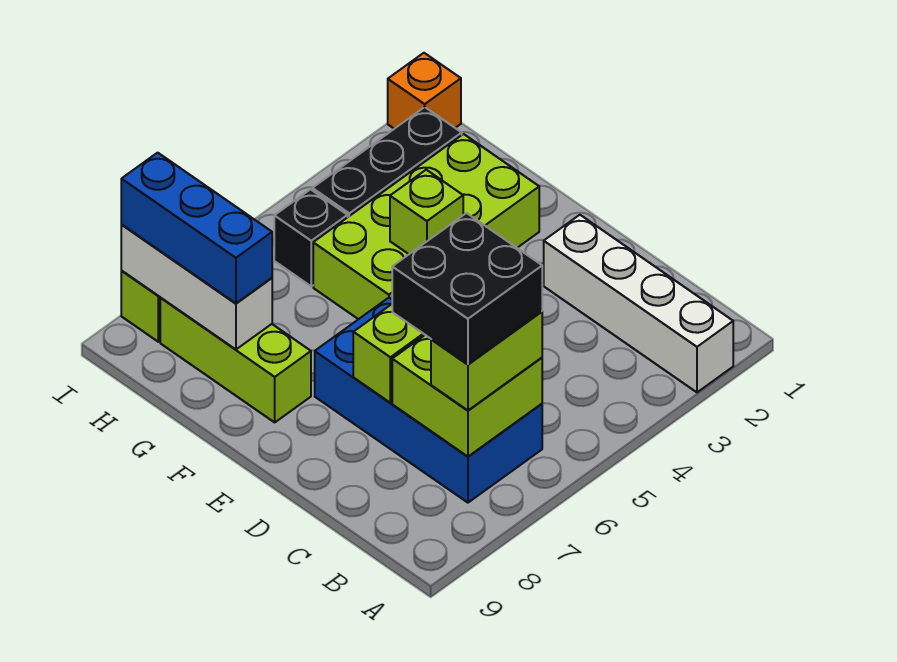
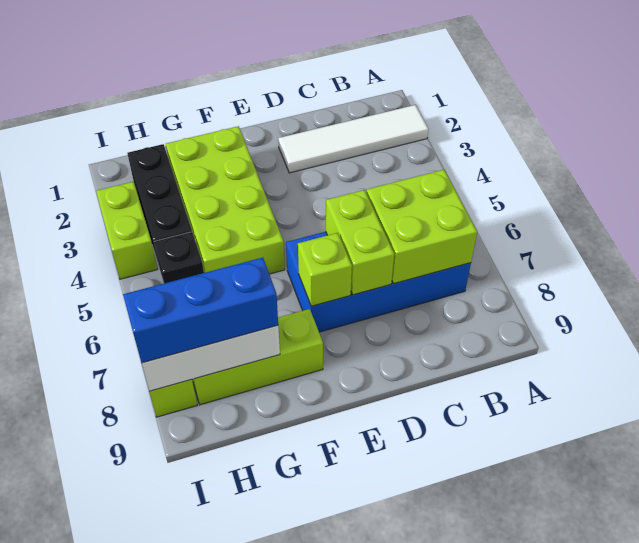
white 1x4 brick [544,215,733,392] -> white 1x4 tile [278,105,429,173]
lime 1x2 brick [431,312,542,410] -> lime 1x2 brick moved to [96,182,157,279]
black 2x2 brick [392,213,542,364] -> none
lime 1x1 brick [390,170,463,254] -> lime 1x1 brick moved to [298,233,352,306]
orange 1x1 brick [388,53,461,129] -> none

